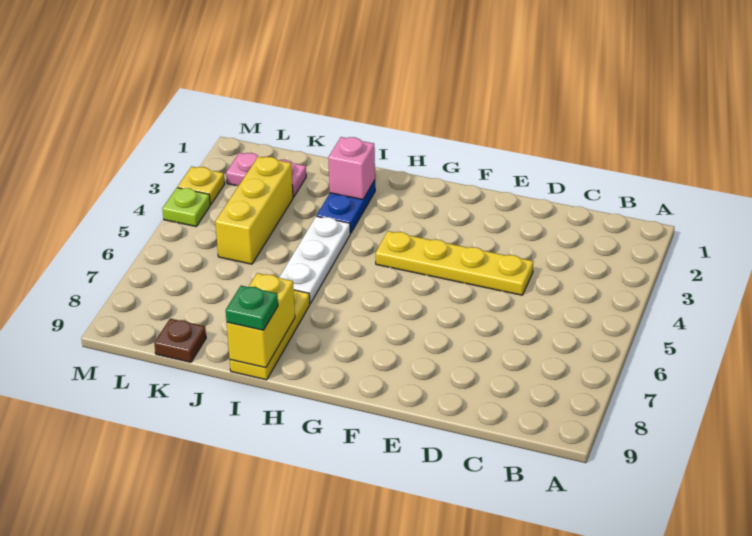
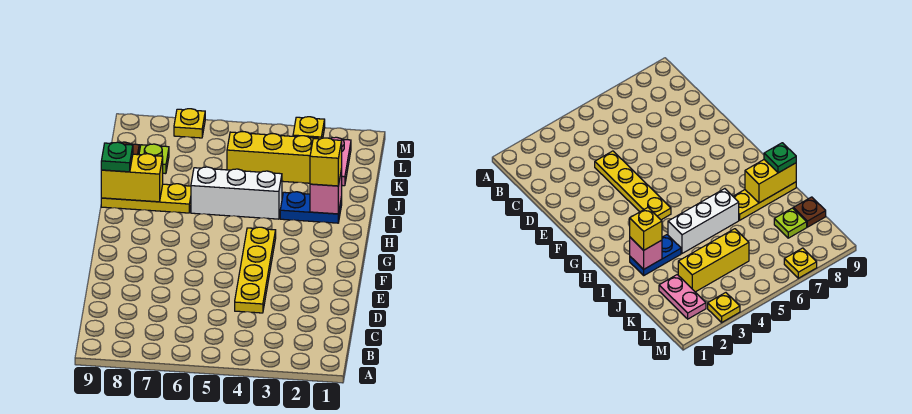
none -> yellow 1x1 brick [310,138,342,186]
white 1x3 plate [279,216,350,304] -> white 1x3 brick [191,167,282,219]
lime 1x1 plate [162,188,210,226] -> lime 1x1 plate moved to [139,144,169,174]
none -> yellow 1x1 plate [174,109,205,138]

